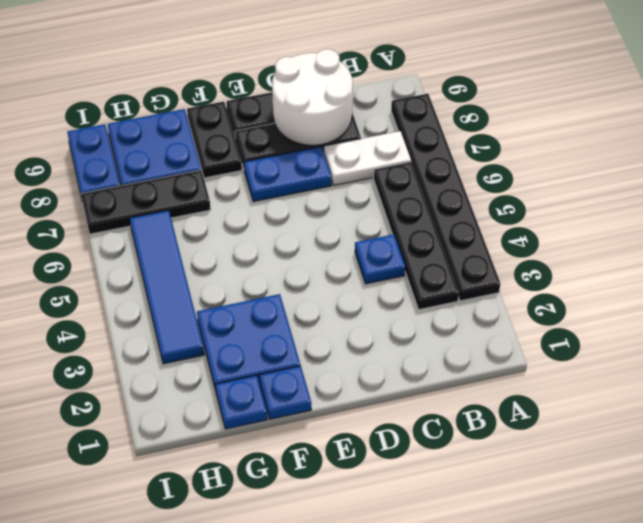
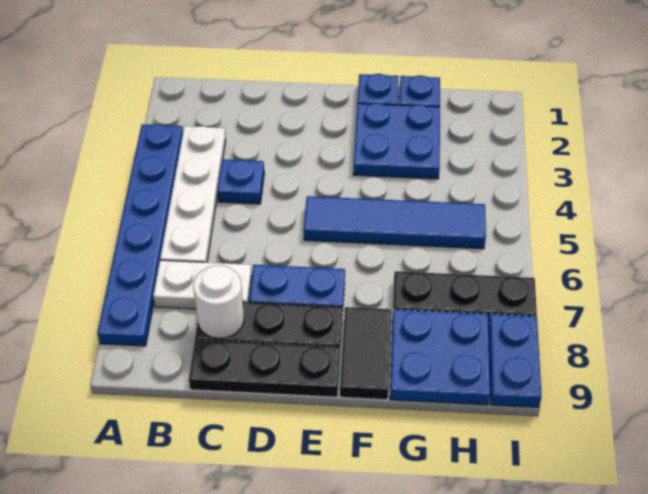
black 1x6 plate [391,94,500,301] -> blue 1x6 plate [97,124,183,346]
black 1x4 plate [374,162,459,310] -> white 1x4 plate [160,126,226,262]
white 2x2 round brick [272,49,353,145] -> white 1x1 round brick [193,265,244,338]
black 1x2 plate [187,101,242,178] -> black 1x2 tile [340,307,391,400]
blue 1x4 tile [130,210,204,364] -> blue 1x4 tile turned to [304,196,486,249]

